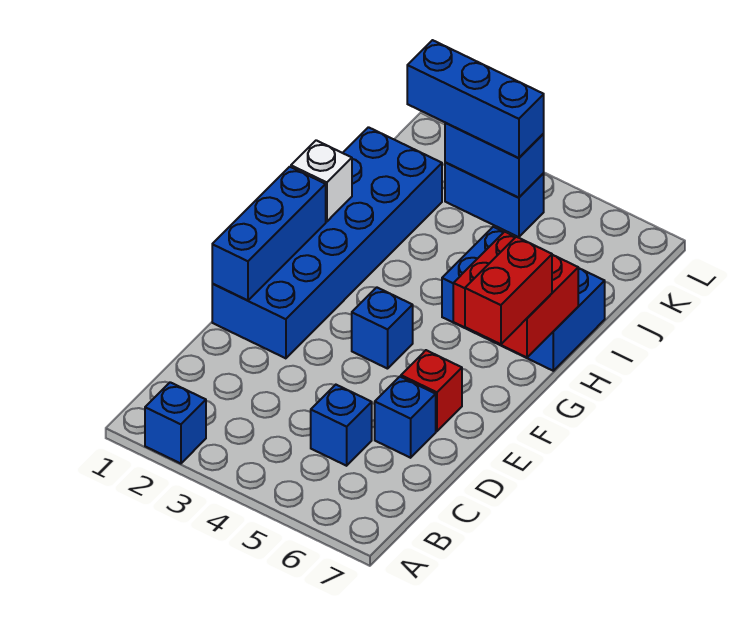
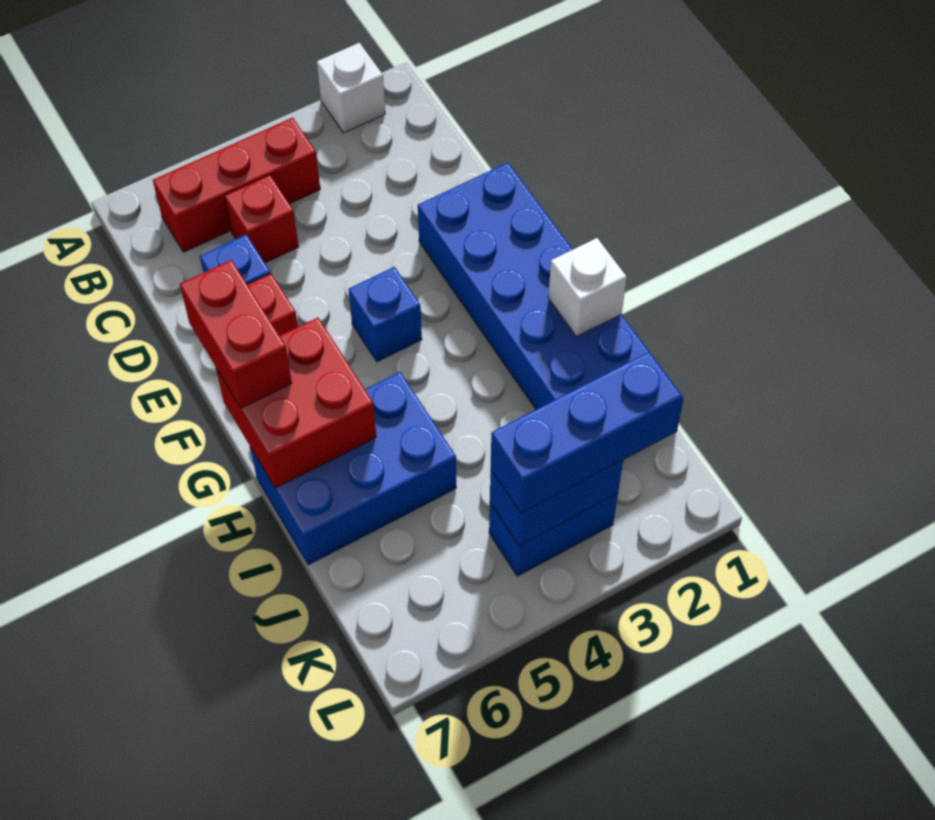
blue 1x1 brick [145,382,206,464] -> white 1x1 brick [317,43,385,133]
none -> red 1x3 brick [153,118,320,252]
blue 1x1 brick [311,385,372,466] -> red 1x1 brick [225,175,299,263]
blue 1x3 brick [212,167,326,301] -> none

